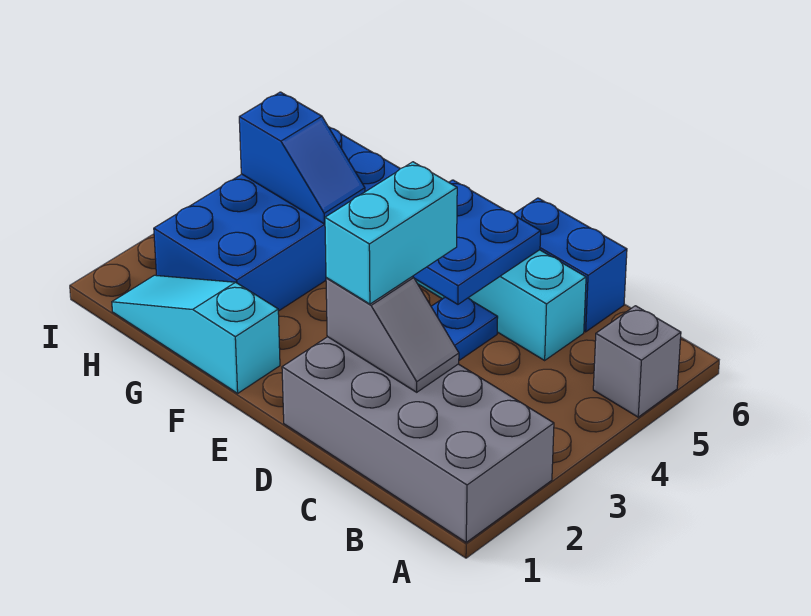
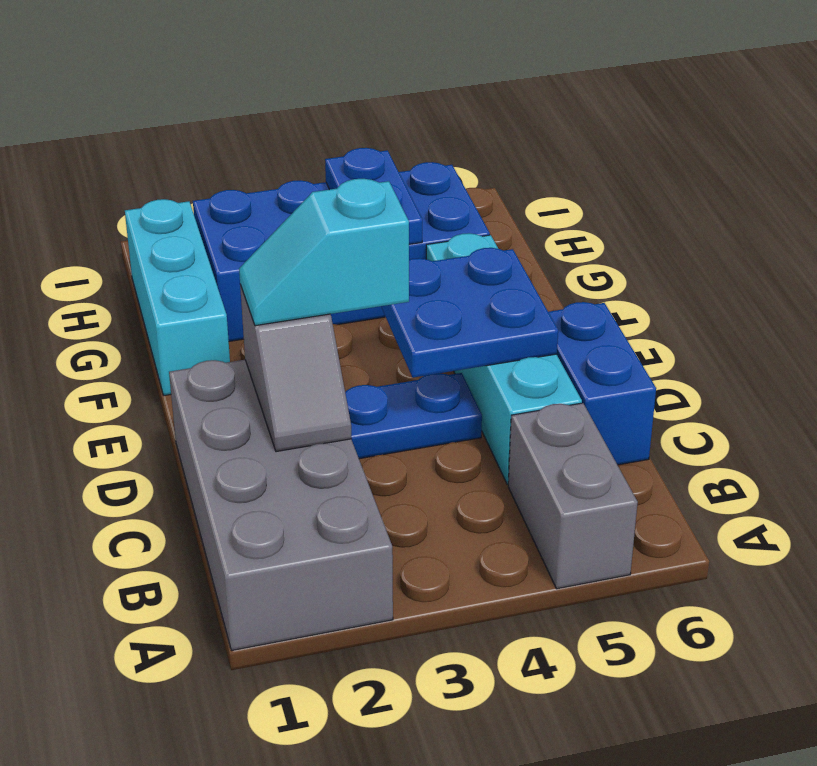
grey 1x1 brick [593,306,681,417] -> grey 1x2 brick [508,403,638,589]
cyan 1x2 brick [325,162,457,304] -> cyan 1x2 slope [239,179,409,326]
cyan 1x3 slope [112,275,280,393] -> cyan 1x3 brick [125,199,230,395]
blue 1x2 slope [239,92,365,224] -> blue 1x2 plate [325,148,422,244]

